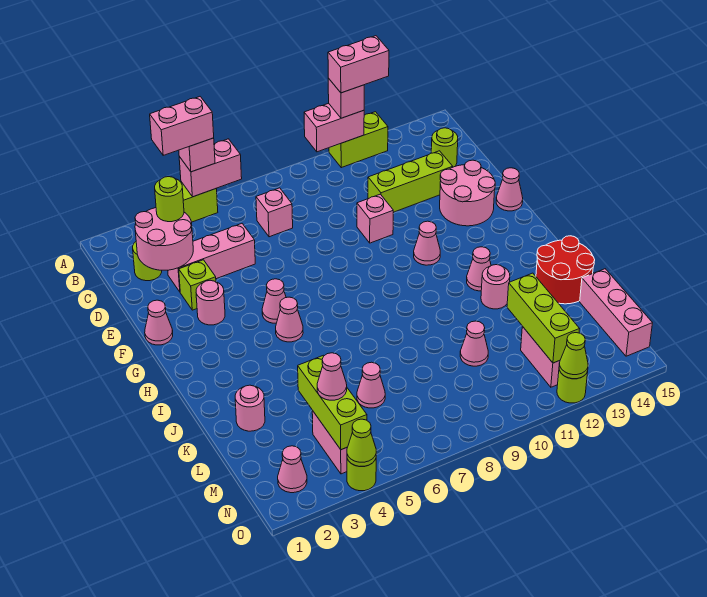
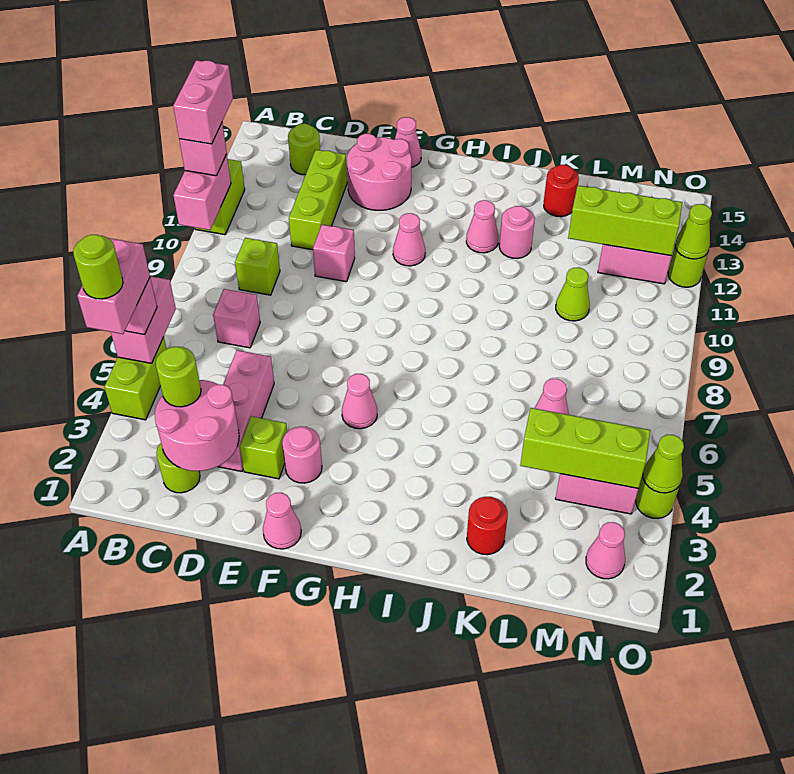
none -> lime 1x1 round brick [73,235,123,299]
none -> lime 1x1 brick [235,238,280,295]
pink 1x1 cone [276,297,303,342] -> none
red 2x2 round brick [536,236,595,304] -> red 1x1 round brick [544,165,579,217]
pink 1x1 round brick [235,385,265,431] -> red 1x1 round brick [467,497,508,555]
pink 1x1 cone [460,321,488,366] -> lime 1x1 cone [556,267,590,321]
pink 1x3 brick [580,269,652,356] -> none
pink 1x1 cone [317,353,347,400] -> none

